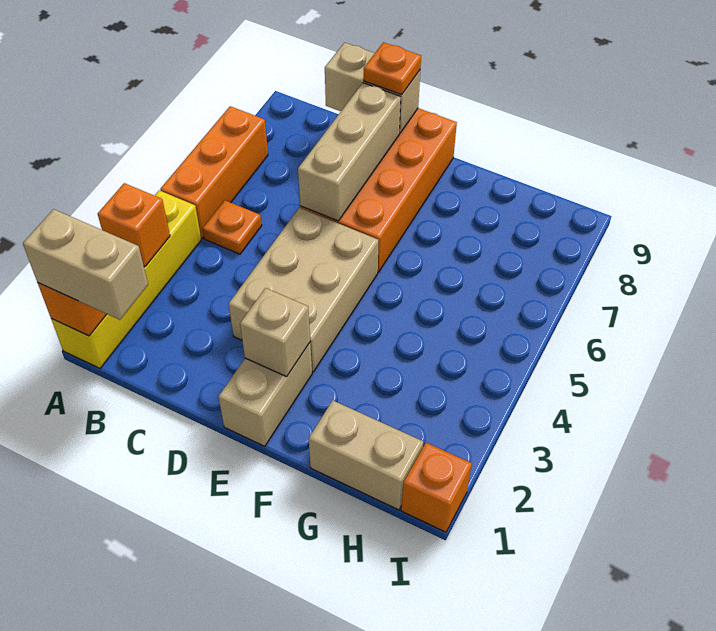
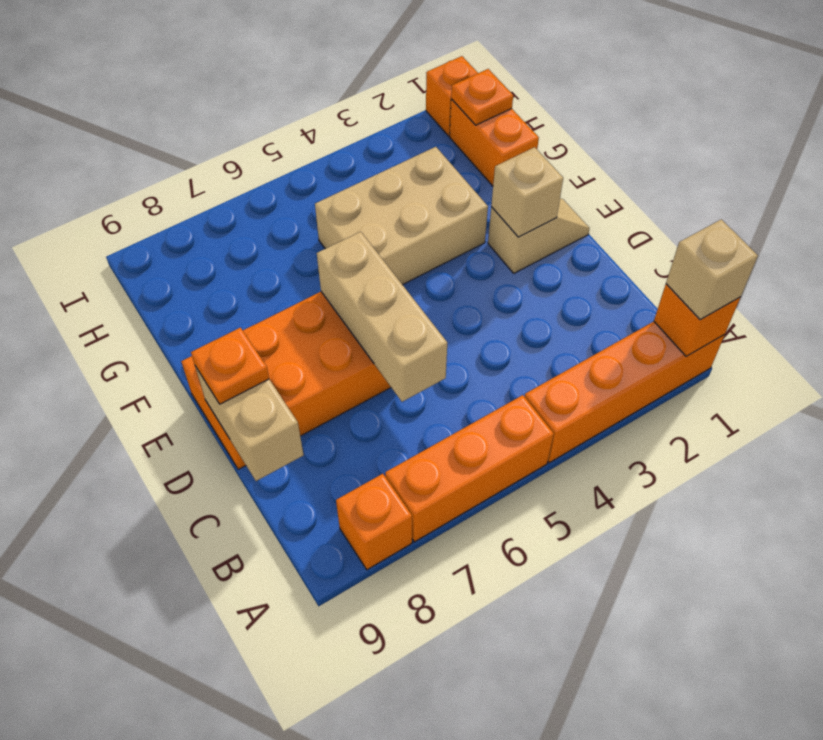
yellow 1x4 brick [51,190,201,368] -> orange 1x4 brick [525,322,724,463]
tan 1x2 brick [23,209,148,320] -> tan 1x1 brick [666,219,758,320]
orange 1x1 brick [97,183,170,267] -> orange 1x1 brick moved to [336,474,412,570]
orange 1x1 plate [203,200,262,254] -> orange 1x1 plate moved to [451,69,513,125]
tan 2x3 brick [229,208,378,372] -> tan 2x3 brick moved to [315,147,488,285]
tan 1x3 brick [298,83,401,221] -> tan 1x3 brick turned to [317,232,447,402]
tan 1x2 brick [218,343,312,446] -> tan 1x2 slope [488,198,590,273]
tan 1x2 brick [309,400,423,510] -> orange 1x2 brick [450,99,539,186]

